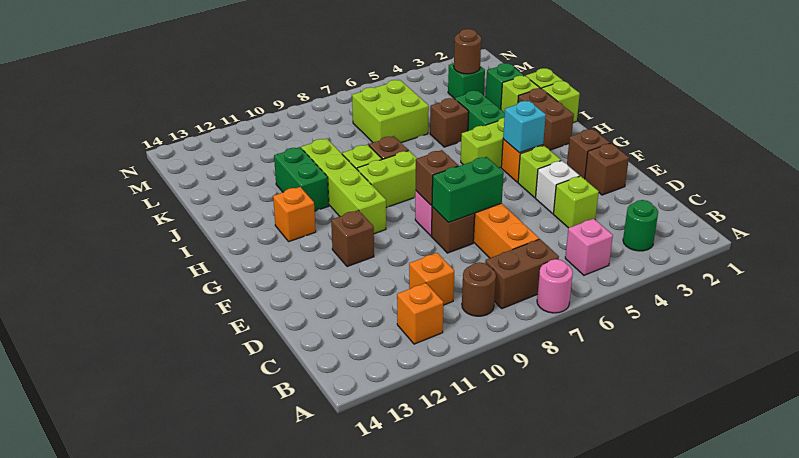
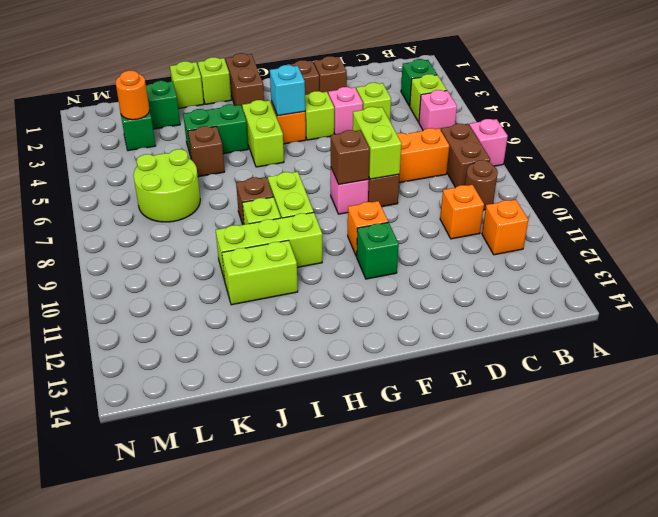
pink 1x1 round brick [537,259,573,313] -> pink 1x1 brick [469,119,508,166]
green 1x1 round brick [623,200,658,251] -> green 1x1 brick [401,59,437,106]
white 1x1 brick [536,161,580,213] -> pink 1x1 brick [328,87,363,134]
green 1x2 brick [432,157,504,223] -> lime 1x2 brick [353,107,402,179]
brown 1x1 brick [331,210,374,267] -> green 1x1 brick [356,222,399,279]
lime 1x4 brick [301,139,386,234] -> lime 1x3 brick [216,212,322,280]
brown 1x2 brick [518,88,574,150] -> brown 1x2 brick turned to [226,53,264,107]
orange 1x1 brick [273,187,316,242] -> orange 1x1 brick moved to [348,201,388,256]
green 1x2 brick [274,147,329,211] -> lime 1x2 brick [222,240,298,305]
lime 1x1 brick [501,76,540,113] -> lime 1x1 brick moved to [410,74,447,122]
lime 2x2 brick [352,80,429,143] -> lime 2x2 round brick [133,149,200,222]
brown 1x1 round brick [454,29,481,74] -> orange 1x1 round brick [116,71,149,120]

